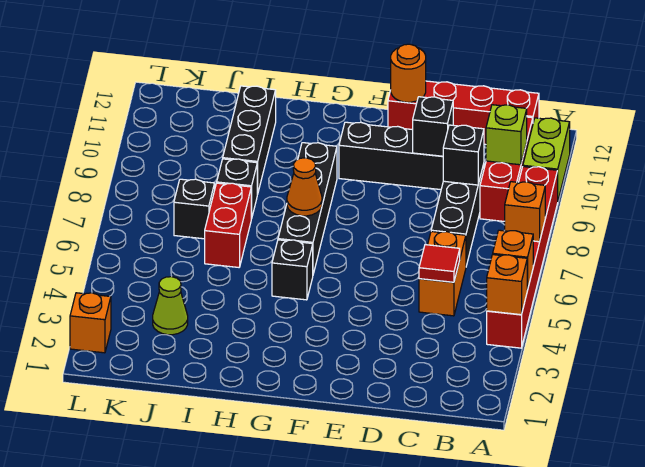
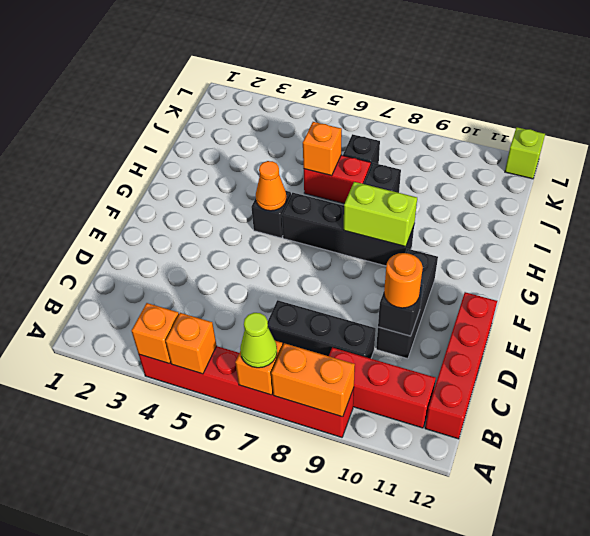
lime 1x2 brick [523,118,570,200] -> lime 1x2 brick moved to [344,182,417,247]
lime 1x1 brick [486,105,527,165] -> lime 1x1 brick moved to [505,127,545,179]
orange 1x2 brick [419,232,466,316] -> orange 1x2 brick moved to [271,343,355,417]
red 1x1 tile [419,245,460,282] -> none
black 1x1 brick [443,125,484,185] -> none
orange 1x1 round brick [391,44,426,102] -> orange 1x1 round brick moved to [384,253,423,308]
orange 1x1 cone [287,158,322,216] -> orange 1x1 cone moved to [256,161,286,211]
black 1x3 brick [223,86,276,194] -> none
lime 1x1 cone [153,277,188,335] -> lime 1x1 cone moved to [240,313,277,368]
orange 1x1 brick [70,293,111,353] -> orange 1x1 brick moved to [303,122,342,176]

